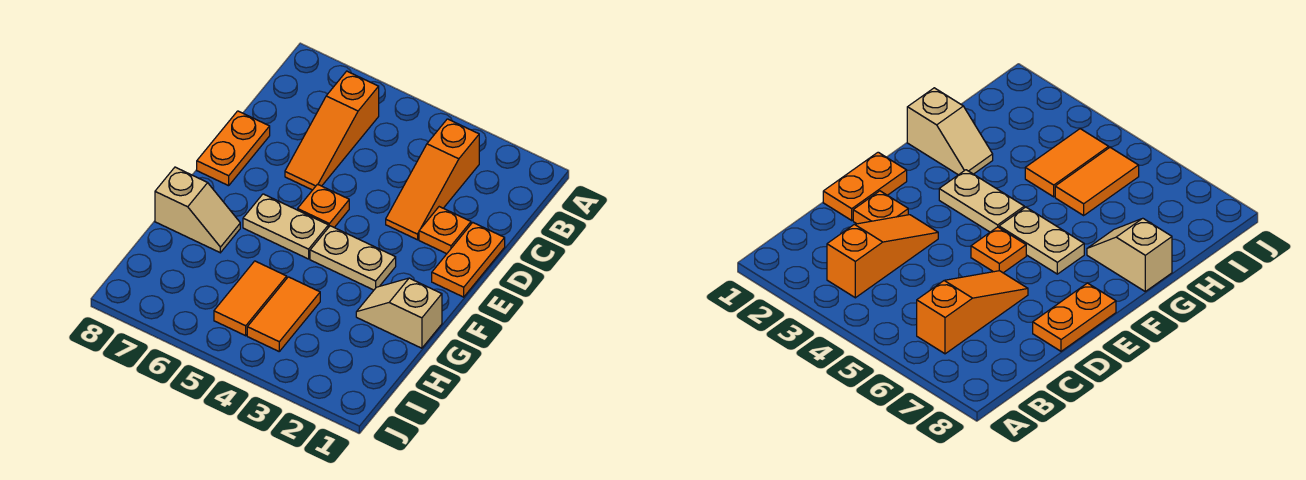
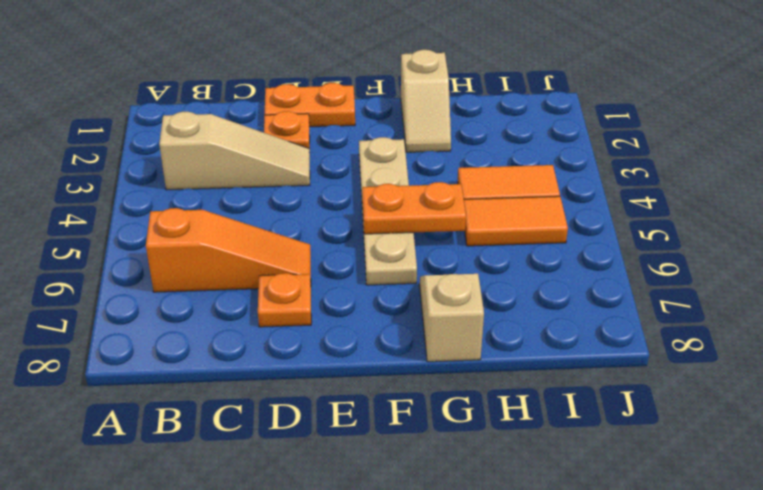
orange 1x3 slope [386,119,479,240] -> tan 1x3 slope [159,112,310,190]
orange 1x2 plate [197,111,270,186] -> orange 1x2 plate moved to [362,182,466,234]
orange 1x1 plate [298,184,349,228] -> orange 1x1 plate moved to [258,273,311,327]

